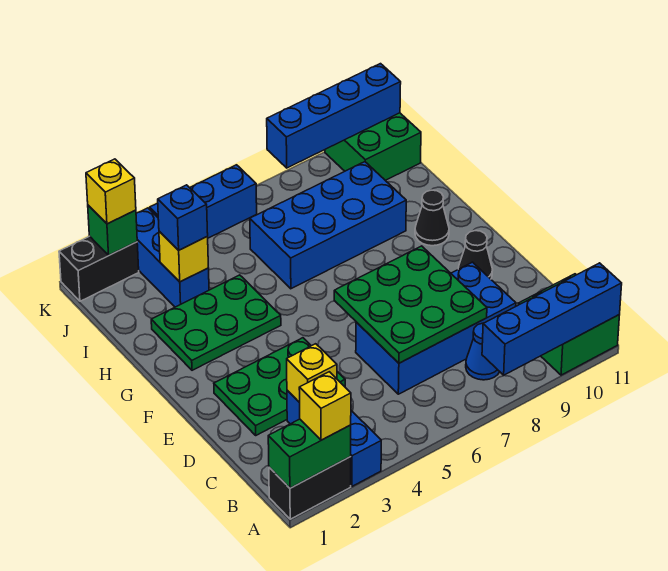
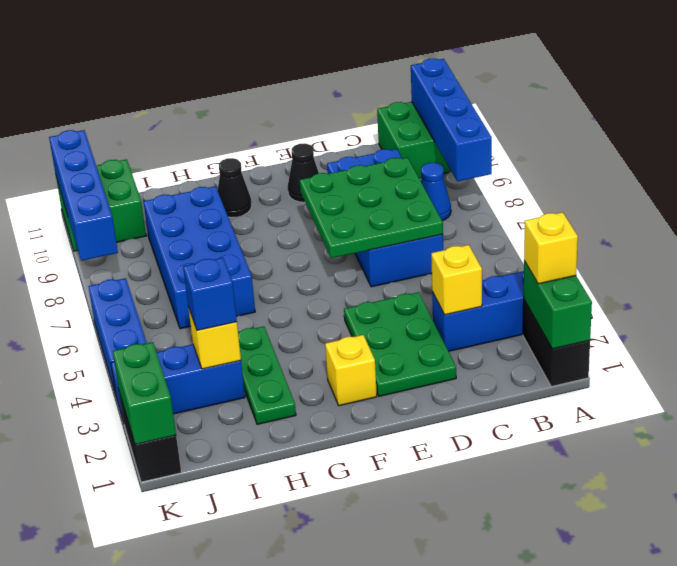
green 2x3 plate [151,275,281,370] -> green 1x3 plate [238,326,296,424]
green 1x1 brick [88,205,137,255] -> green 1x2 brick [113,342,176,445]
yellow 1x1 brick [86,159,136,224] -> yellow 1x1 brick moved to [325,335,377,406]

